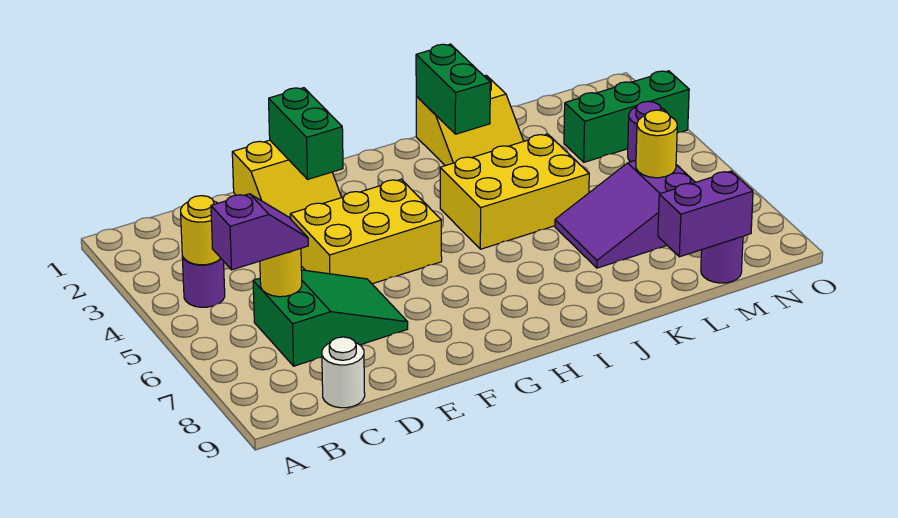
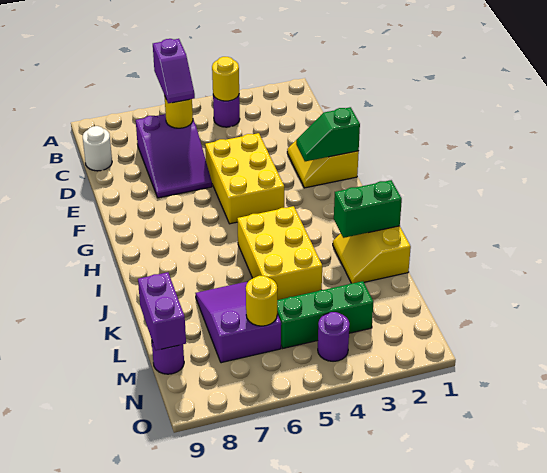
green 2x3 slope [253,270,408,366] -> purple 2x3 slope [136,114,212,198]
green 1x2 brick [269,88,343,179] -> green 1x2 slope [296,107,360,161]
green 1x3 brick [564,71,689,162] -> green 1x3 brick turned to [277,281,373,348]

